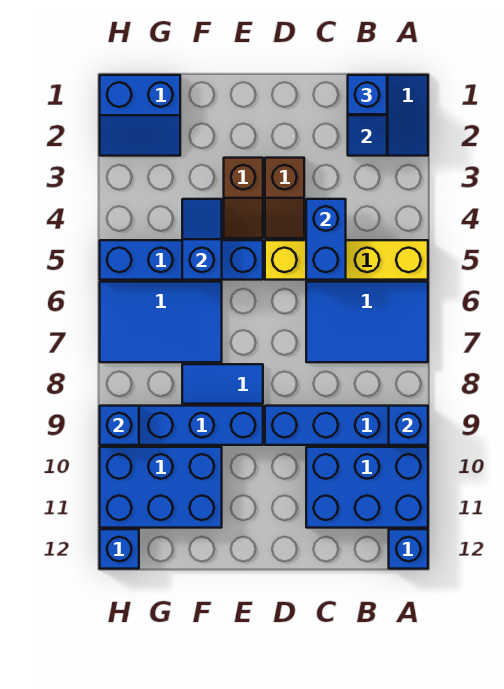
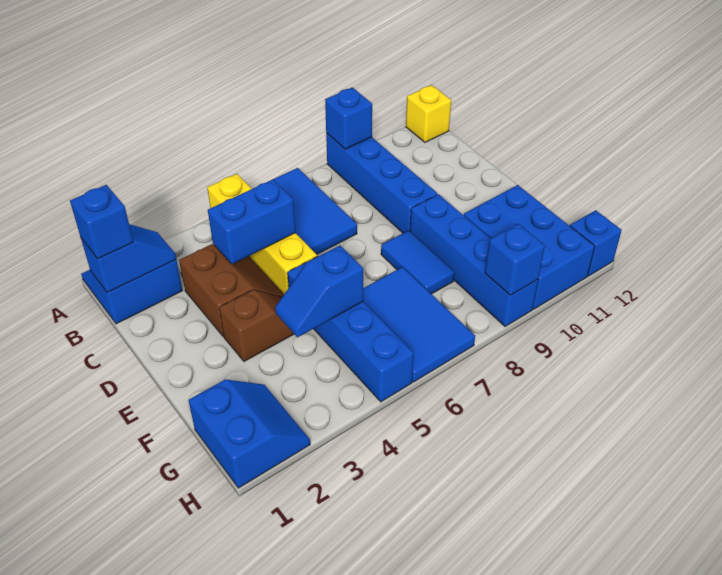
blue 2x3 brick [306,447,428,528] -> none
blue 1x1 brick [389,529,428,569] -> yellow 1x1 brick [406,85,451,142]
brown 1x2 slope [265,158,304,238] -> brown 2x2 slope [179,244,284,337]

